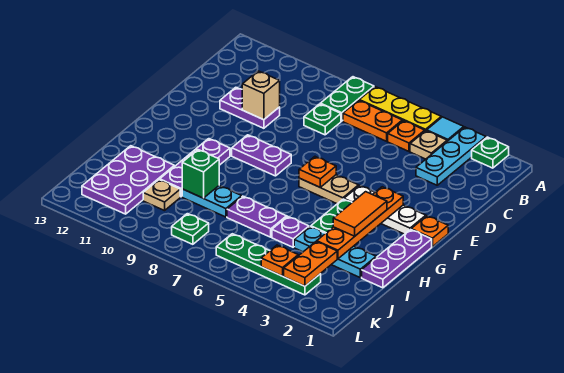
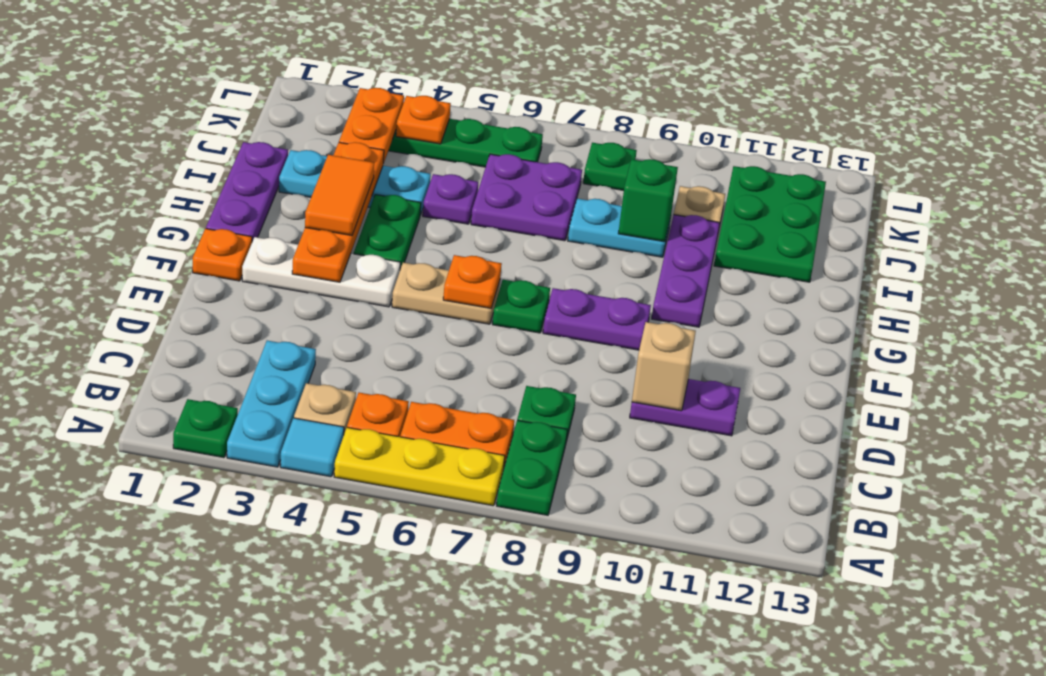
none -> green 1x1 plate [492,280,550,333]
purple 1x2 plate [227,196,287,237] -> purple 2x2 plate [471,154,582,241]
purple 2x3 plate [82,146,174,214] -> green 2x3 plate [714,166,826,282]

